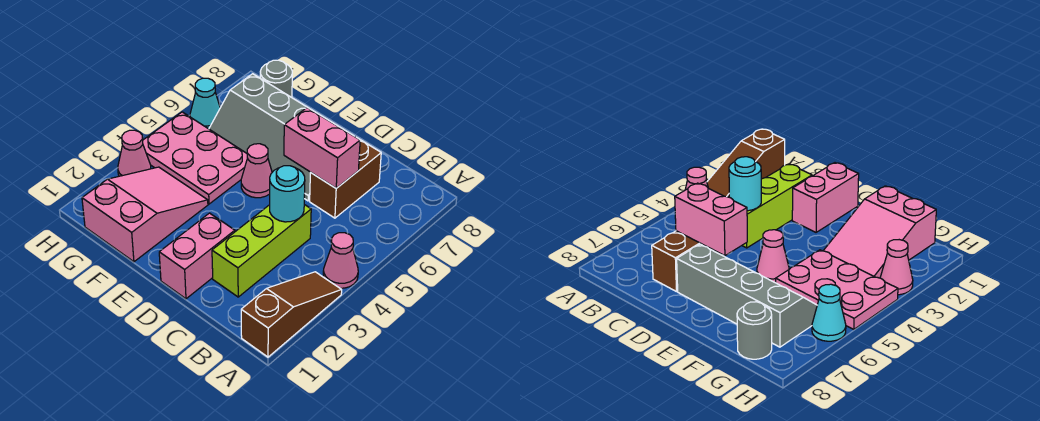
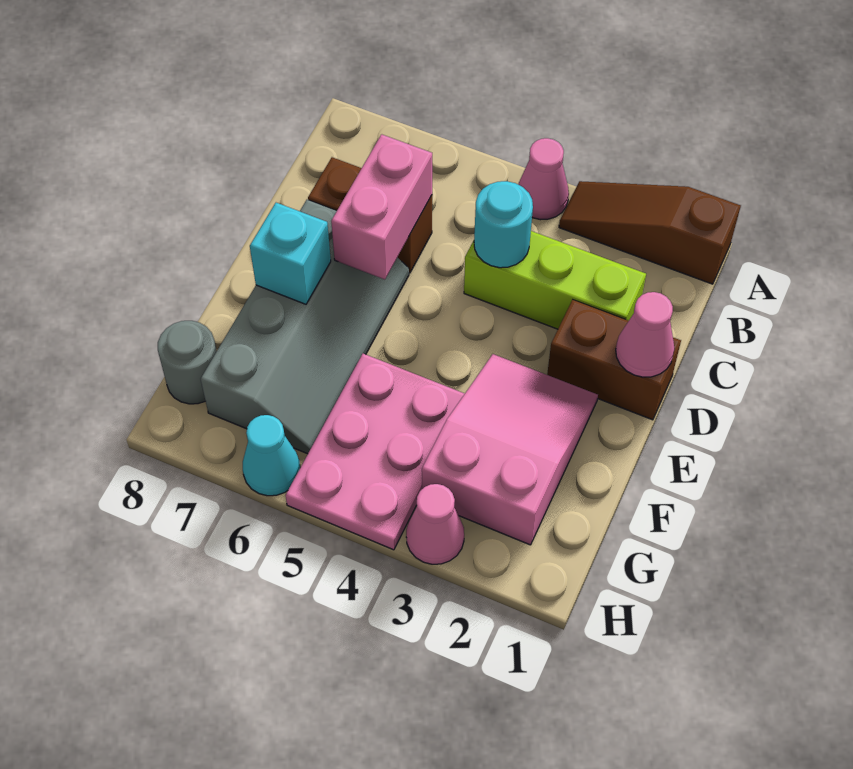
pink 1x2 brick [159,213,235,299] -> brown 1x2 brick [547,300,681,420]
pink 1x1 cone [241,144,272,198] -> pink 1x1 cone moved to [616,292,675,377]
none -> cyan 1x1 brick [250,203,331,304]
pink 2x3 slope [82,167,208,262] -> pink 2x3 slope turned to [422,354,598,545]

